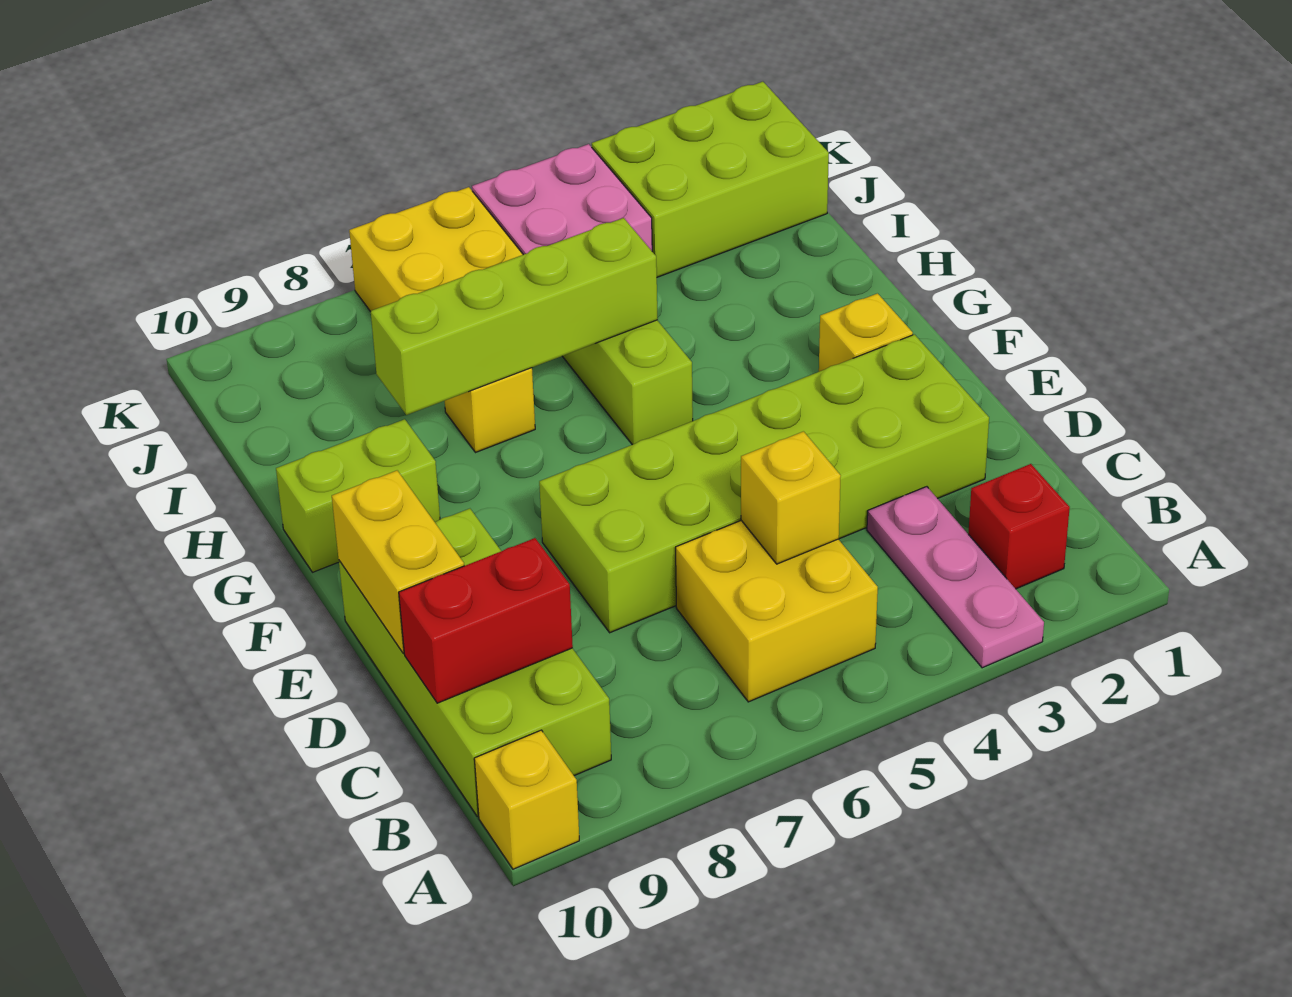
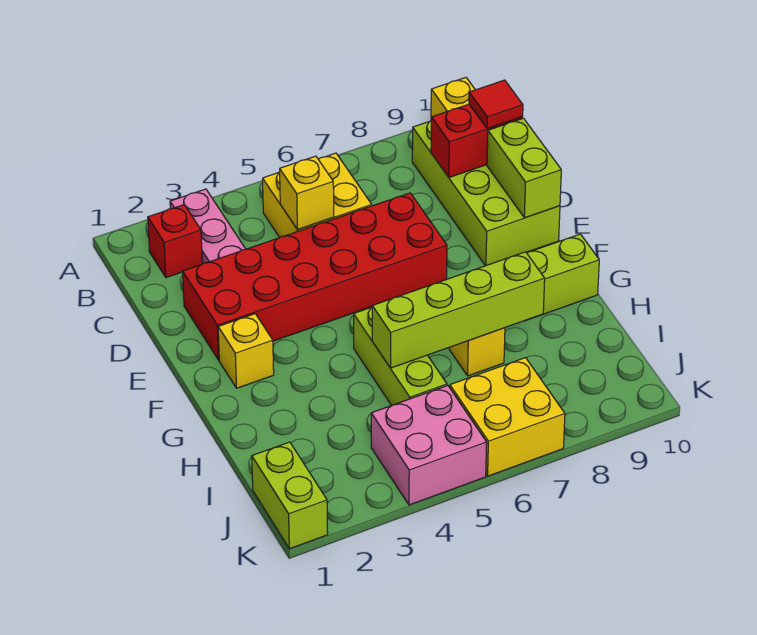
none -> red 1x1 tile [469,80,523,129]
lime 2x6 brick [539,334,989,633] -> red 2x6 brick [183,193,447,360]
yellow 1x2 brick [332,471,464,653] -> lime 1x2 brick [487,118,561,218]
lime 2x3 brick [592,82,829,277] -> lime 1x2 brick [252,442,328,549]

